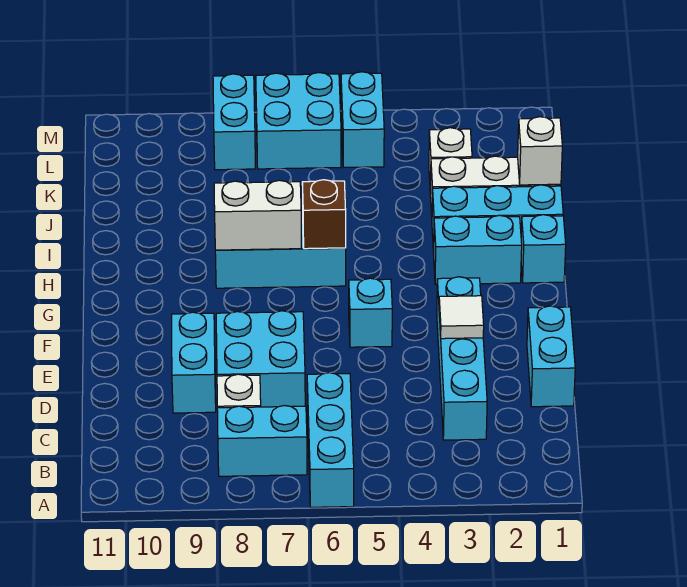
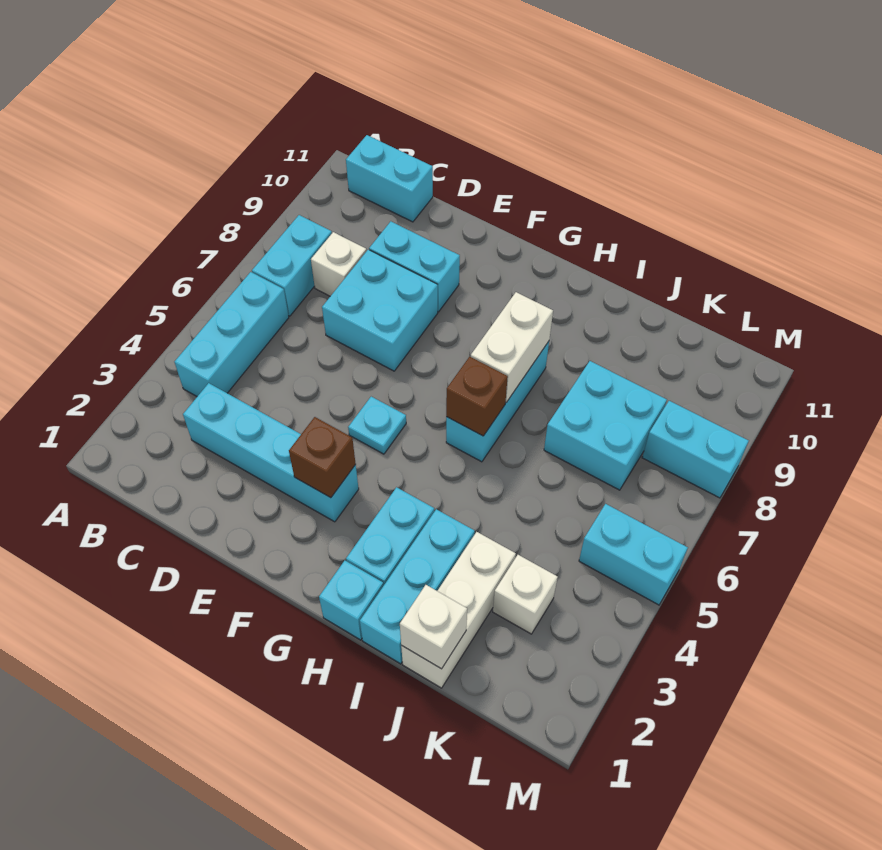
cyan 1x3 brick [307,373,354,507] -> cyan 1x3 brick turned to [174,272,289,396]
cyan 1x2 brick [527,306,575,407] -> cyan 1x2 brick moved to [346,135,433,222]
white 1x1 tile [439,296,484,339] -> none
none -> brown 1x1 brick [289,417,356,498]
cyan 1x1 brick [349,278,392,347] -> cyan 1x1 plate [348,397,406,454]
cyan 2x2 brick [256,73,341,169] -> cyan 2x2 brick moved to [544,361,667,490]

